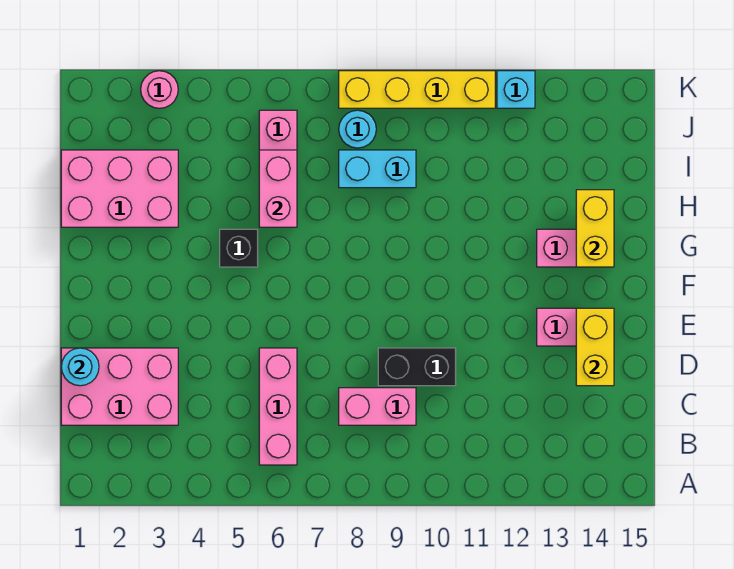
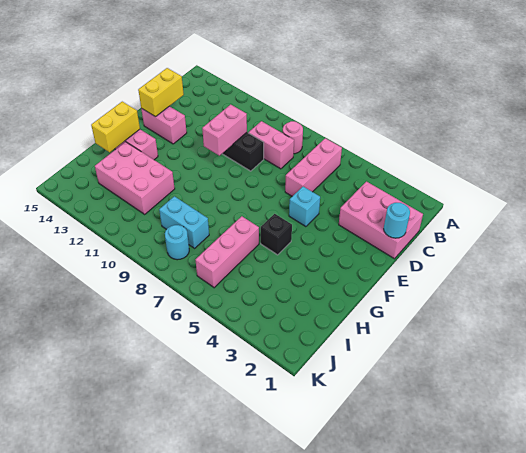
pink 2x3 brick [61,150,178,227] -> pink 2x3 brick moved to [95,142,175,214]
pink 1x2 brick [259,150,297,227] -> pink 1x2 brick moved to [202,105,247,156]
pink 1x1 round brick [141,71,178,108] -> pink 1x1 round brick moved to [283,121,303,154]
yellow 1x4 brick [339,71,495,108] -> none
cyan 1x1 brick [497,71,535,108] -> cyan 1x1 brick moved to [289,187,320,227]

